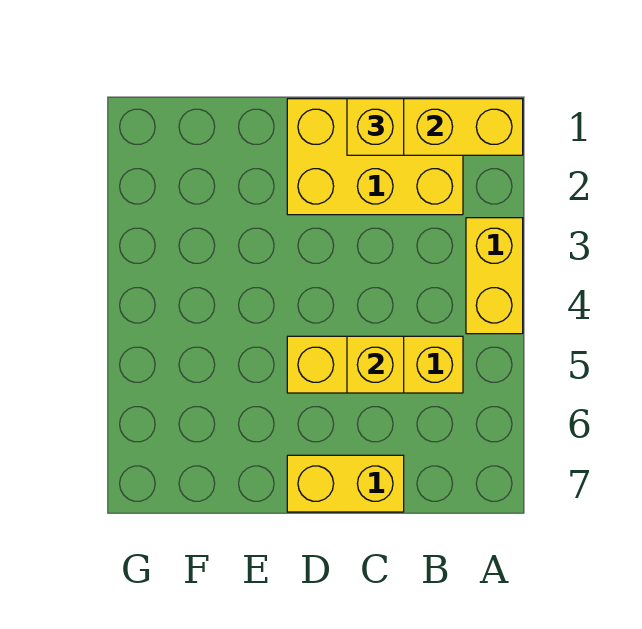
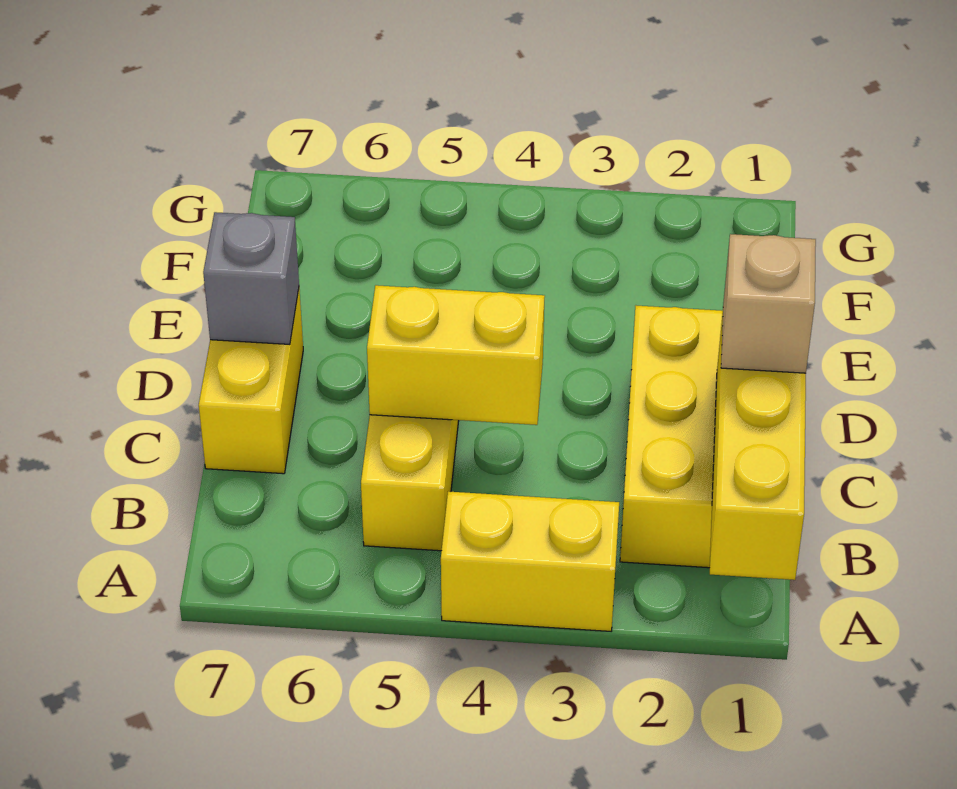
yellow 1x1 brick [347,99,404,155] -> tan 1x1 brick [721,234,816,373]
yellow 1x1 brick [347,336,404,393] -> yellow 1x2 brick [367,285,545,425]
none -> grey 1x1 brick [203,212,299,344]

